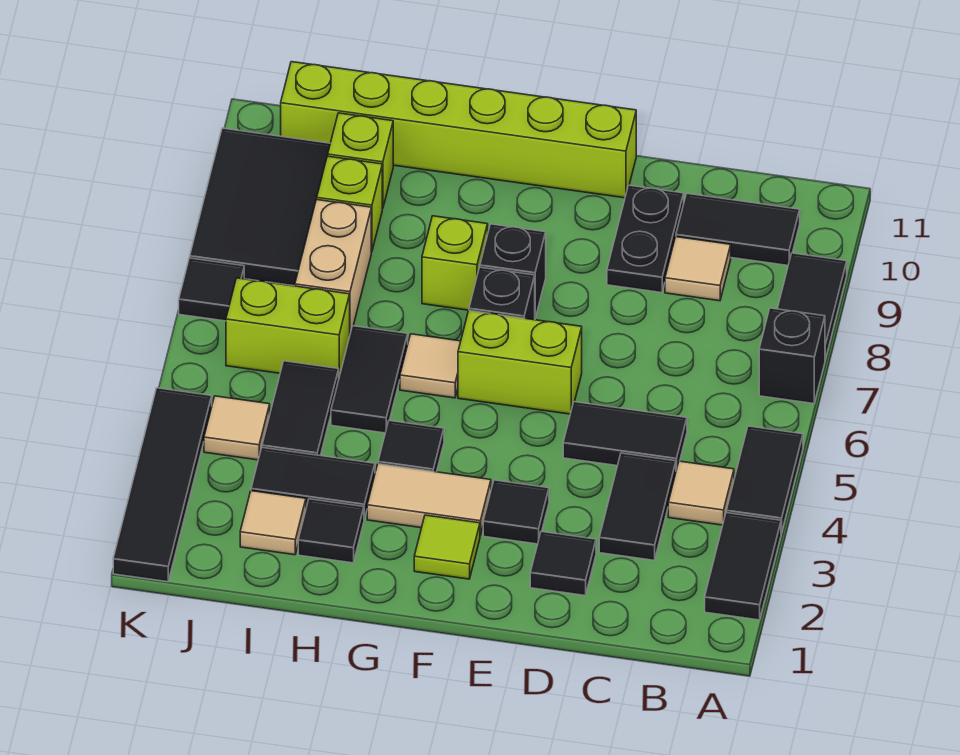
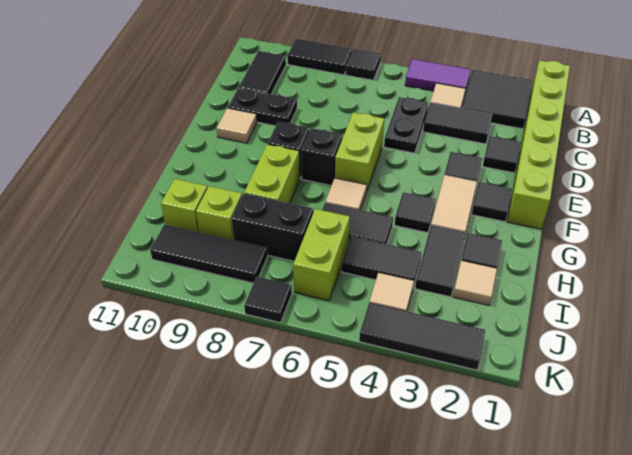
black 1x2 tile [705,513,781,620] -> black 2x2 tile [462,70,533,129]
black 1x2 tile [726,426,803,533] -> purple 1x2 tile [405,59,471,93]
black 1x1 brick [759,308,825,404] -> black 1x1 tile [346,49,381,80]
black 1x2 tile [563,402,687,470] -> black 1x2 plate [384,97,428,153]
tan 1x1 tile [665,237,731,301] -> tan 1x1 tile moved to [216,108,257,143]
lime 1x6 brick [281,62,636,198] -> lime 1x6 brick moved to [507,60,570,229]
lime 1x1 tile [414,515,480,579] -> black 1x1 tile [472,182,512,222]
lime 1x1 brick [422,216,488,310] -> lime 1x2 brick [244,144,300,203]
tan 1x2 brick [295,200,371,333] -> black 1x2 brick [232,194,313,261]
black 2x3 tile [190,128,330,286] -> black 1x3 tile [150,224,267,283]
black 1x4 tile [113,388,212,582] -> black 1x3 tile [359,303,485,370]

